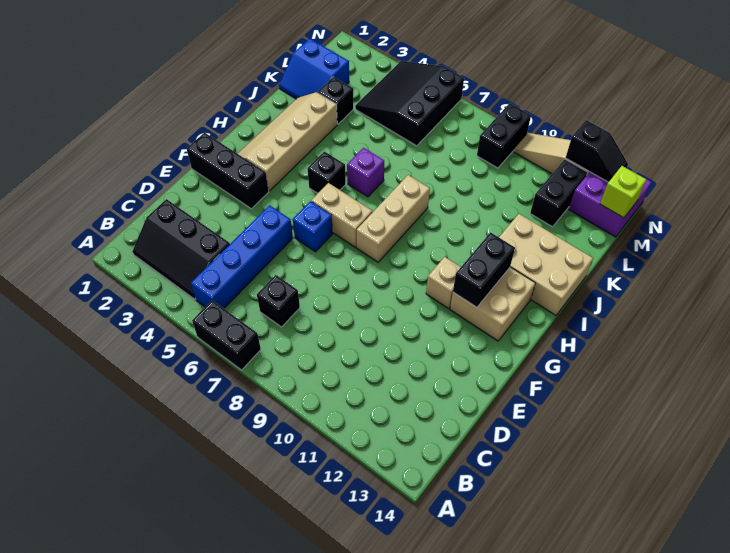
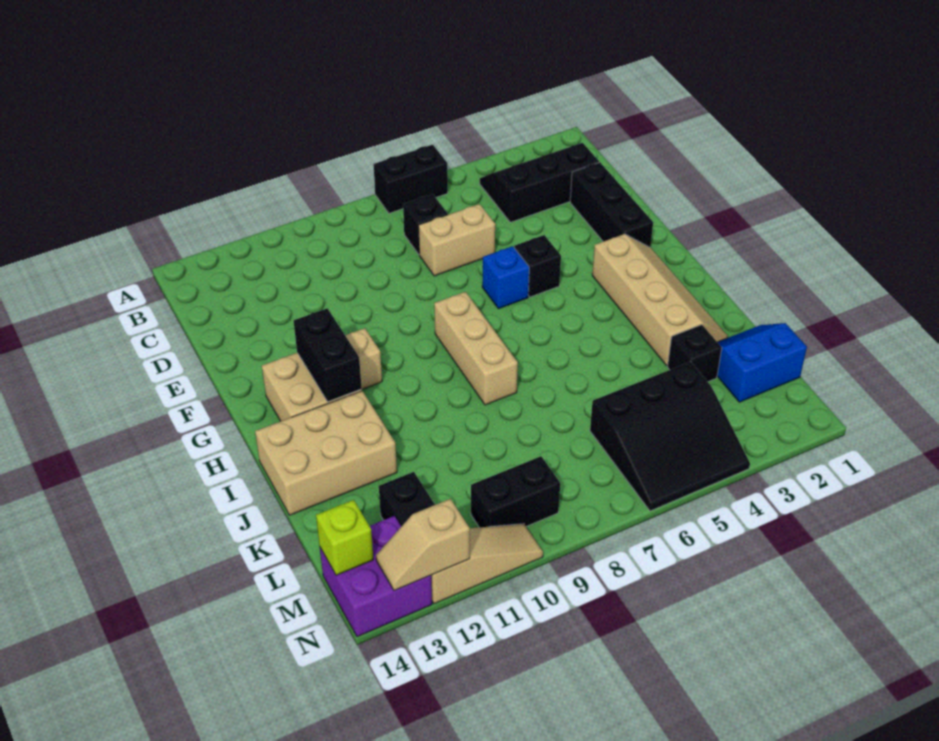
blue 1x4 brick [191,205,293,308] -> none
black 1x3 brick [187,133,269,209] -> black 1x3 brick turned to [570,162,653,247]
tan 1x2 brick [311,183,372,247] -> tan 1x2 brick moved to [418,204,495,276]
black 1x1 brick [307,152,346,193] -> black 1x1 brick moved to [514,235,561,297]
purple 1x1 brick [347,148,384,197] -> none
black 3x3 slope [355,61,464,146] -> black 3x3 slope turned to [590,362,750,511]
black 1x2 brick [477,103,531,168] -> black 1x2 brick turned to [471,456,560,527]
black 1x2 slope [566,120,628,182] -> tan 1x2 slope [376,499,470,591]

